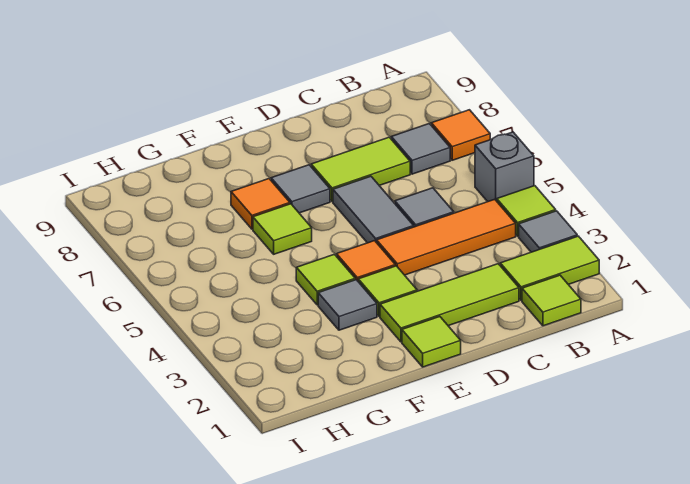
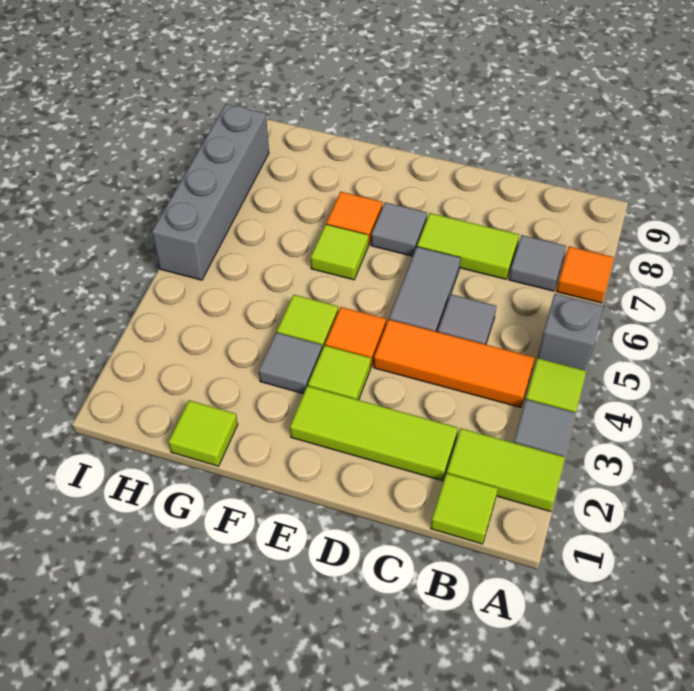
lime 1x1 tile [402,317,461,367] -> lime 1x1 tile moved to [169,400,238,466]
none -> grey 1x4 brick [152,104,269,280]

